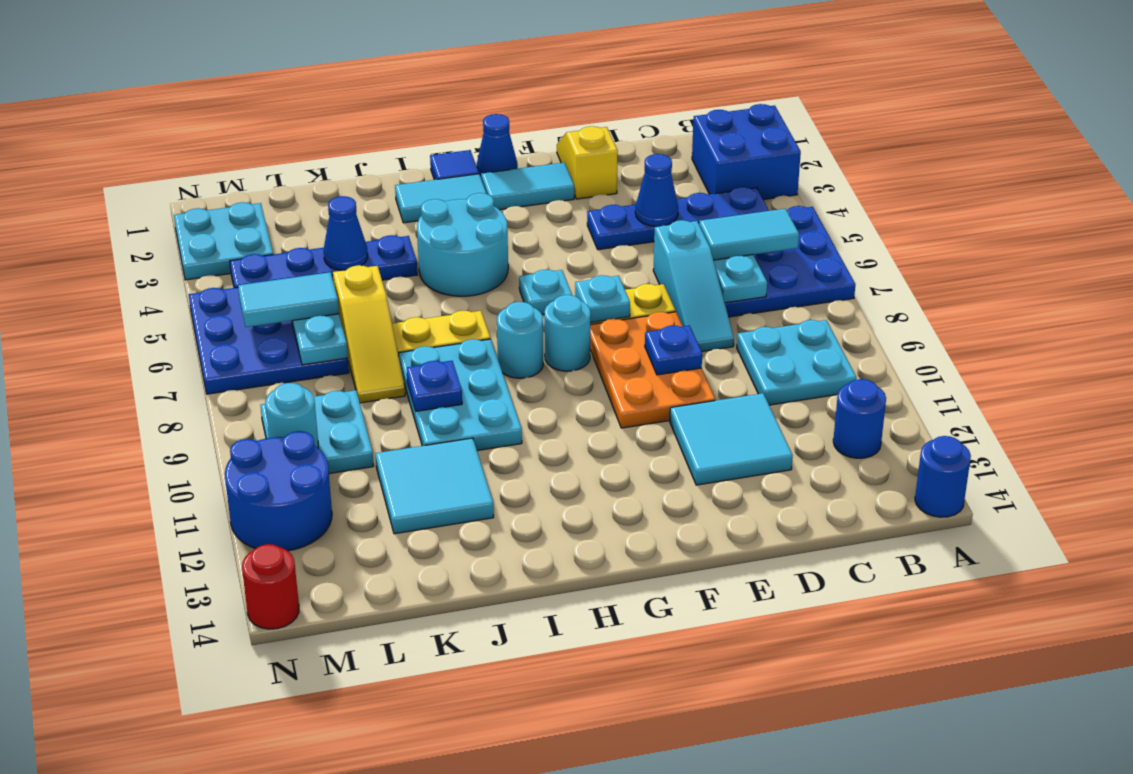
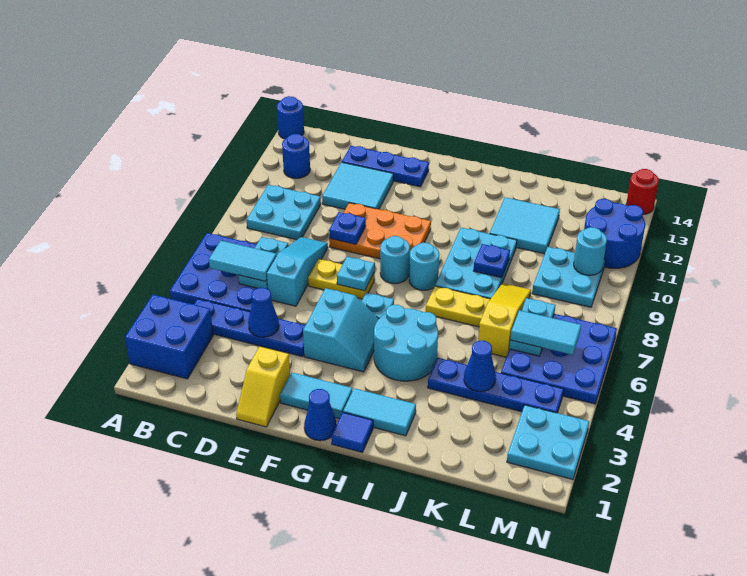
none -> blue 1x3 plate [342,146,429,187]
orange 2x3 plate [590,312,715,428] -> orange 2x3 plate turned to [329,203,431,265]
none -> cyan 2x2 slope [303,288,379,372]

